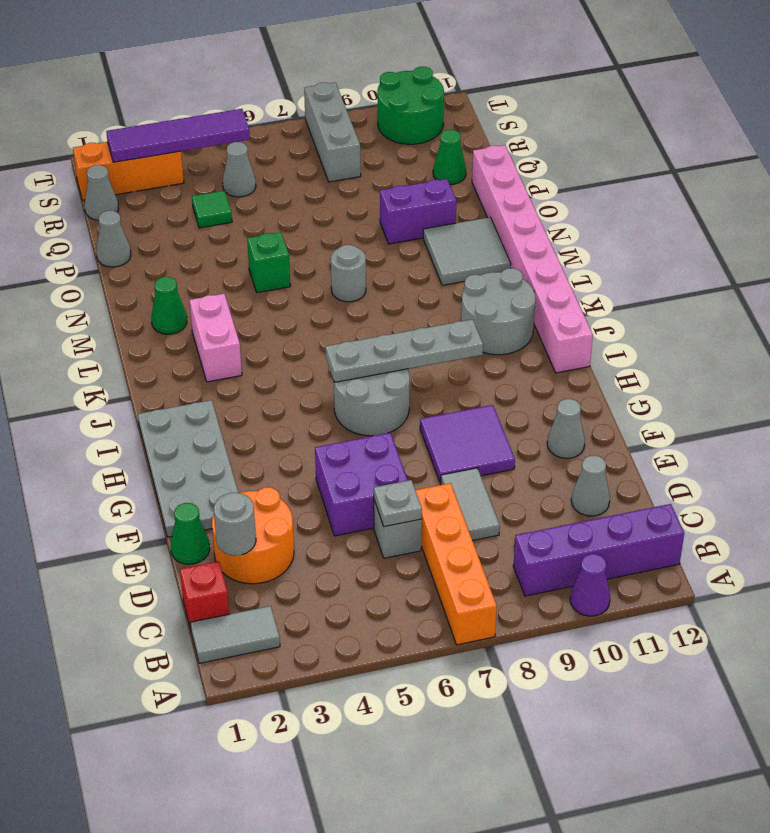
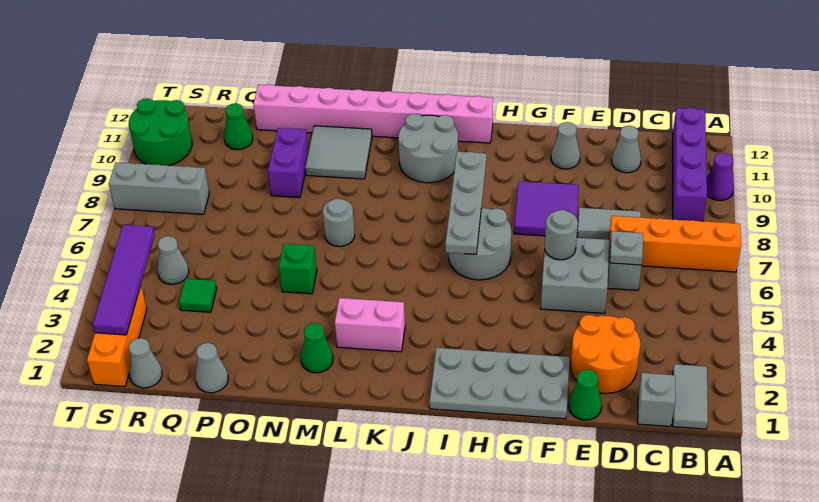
red 1x1 brick [180,561,229,629] -> grey 1x1 brick [638,373,675,427]
grey 1x1 round brick [214,493,256,556] -> grey 1x1 round brick moved to [545,210,578,260]
purple 2x2 brick [315,433,408,536] -> grey 2x2 brick [541,238,609,313]

